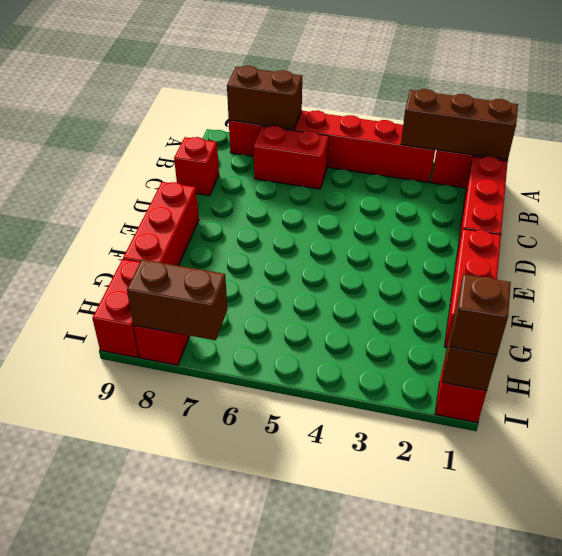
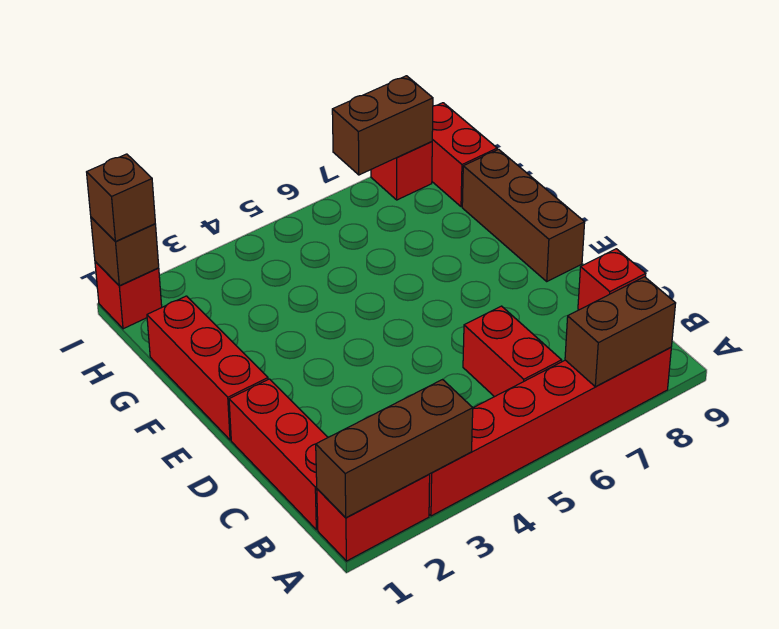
red 1x2 brick [253,126,329,189] -> red 1x2 brick turned to [463,306,562,397]
red 1x3 brick [123,182,199,266] -> brown 1x3 brick [462,149,585,281]

